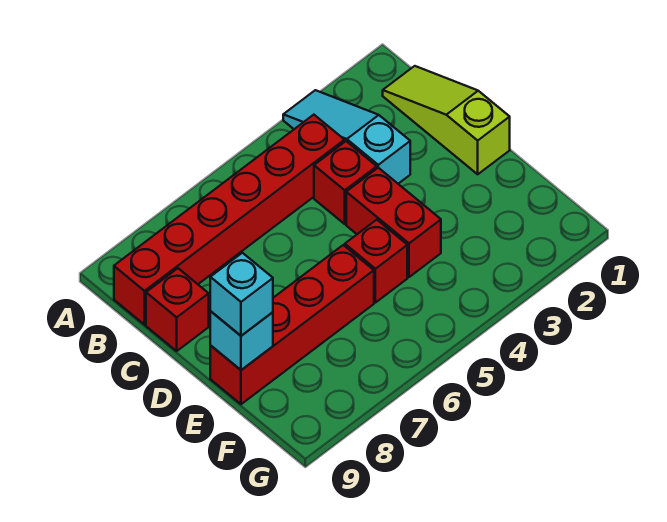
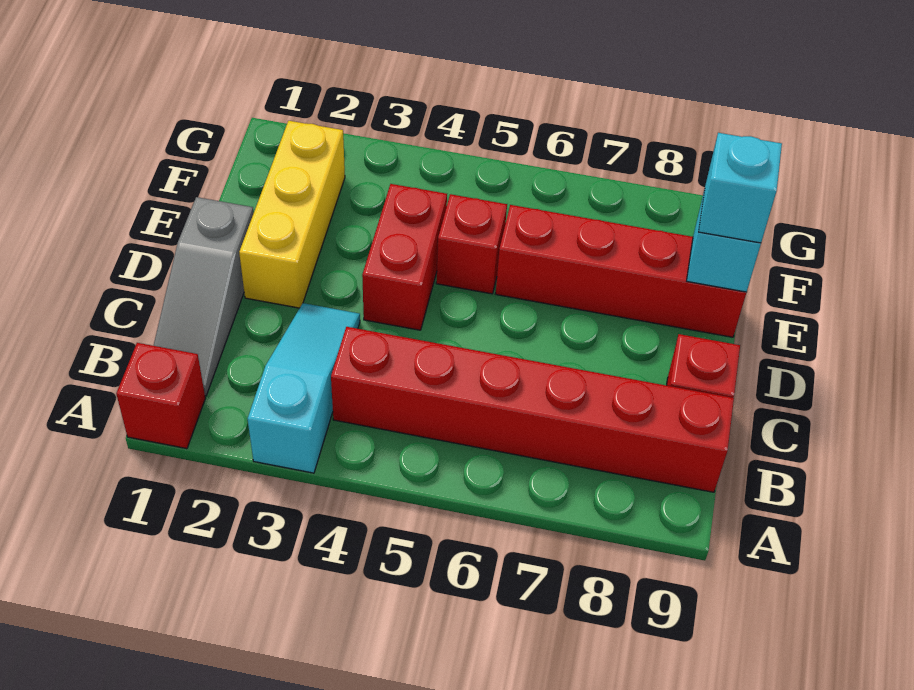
cyan 1x3 slope [283,90,410,184] -> cyan 1x3 slope turned to [247,303,360,473]
lime 1x3 slope [383,66,510,174] -> grey 1x3 slope [154,197,254,396]
red 1x1 brick [314,141,377,224] -> red 1x1 brick moved to [116,343,205,449]
none -> yellow 1x3 brick [239,121,345,308]

